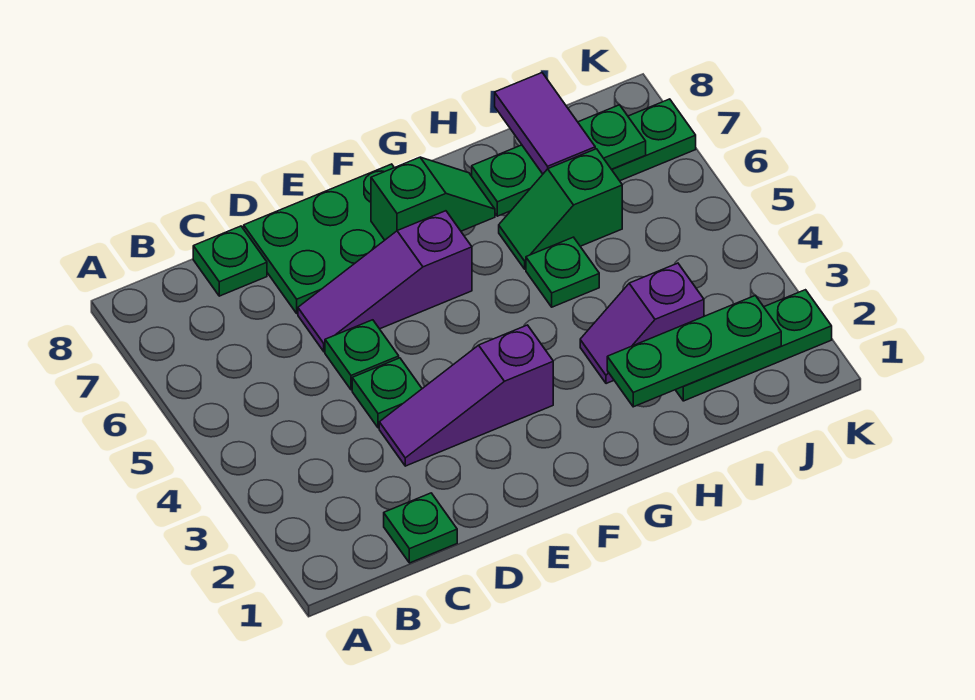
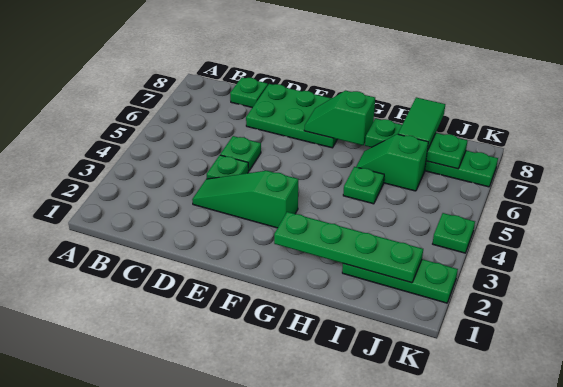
green 1x1 plate [384,493,457,563] -> green 1x1 plate moved to [433,213,475,253]
purple 1x3 slope [379,325,553,466] -> green 1x3 slope [192,171,298,228]
purple 1x3 slope [298,211,472,352] -> none
green 1x2 slope [371,157,495,240] -> green 1x2 slope turned to [304,91,375,145]
green 1x3 plate [607,295,781,407] -> green 1x4 plate [274,212,423,283]
purple 1x2 slope [580,263,704,384] -> none
purple 1x2 tile [495,73,595,174] -> green 1x2 tile [398,97,445,150]

